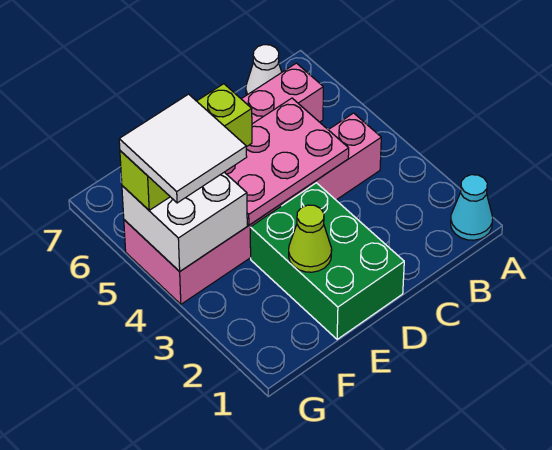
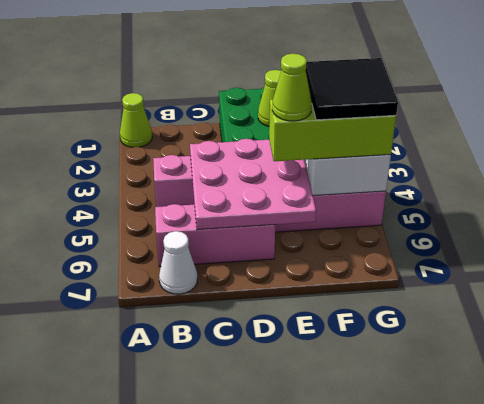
cyan 1x1 cone [451,175,493,240] -> lime 1x1 cone [120,93,152,147]
pink 2x3 plate [225,98,349,225] -> pink 3x3 plate [190,139,316,230]
none -> lime 1x1 cone [272,54,312,121]
white 2x2 tile [119,94,247,203] -> black 2x2 tile [306,58,398,120]

